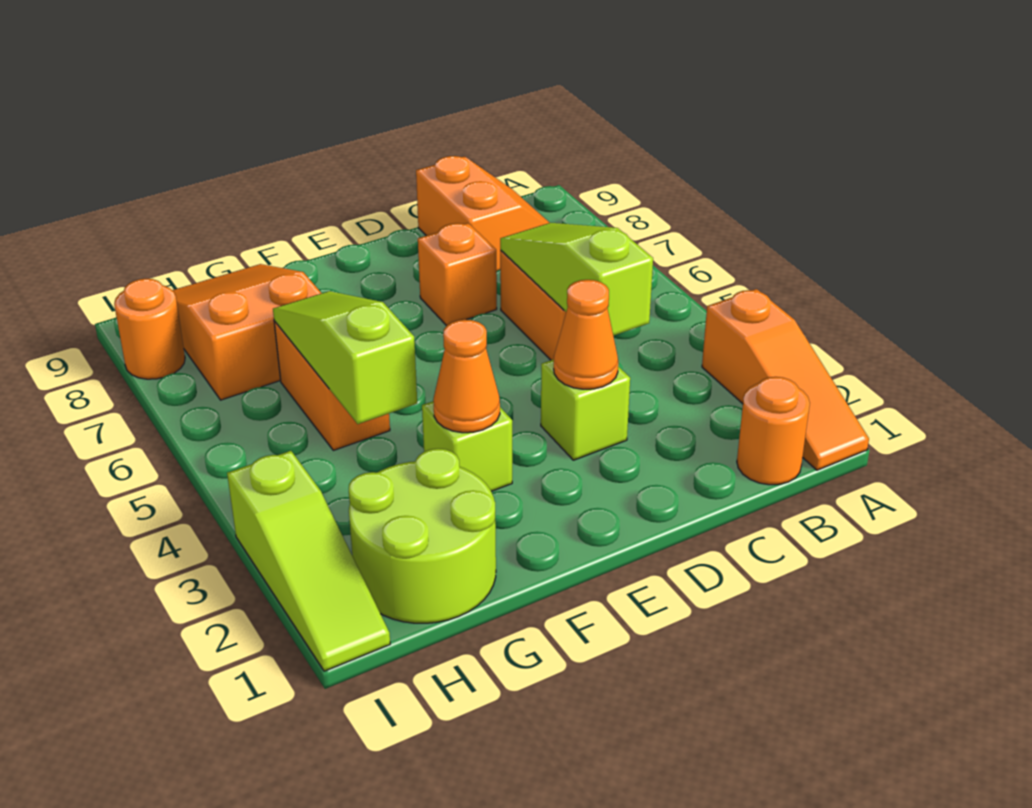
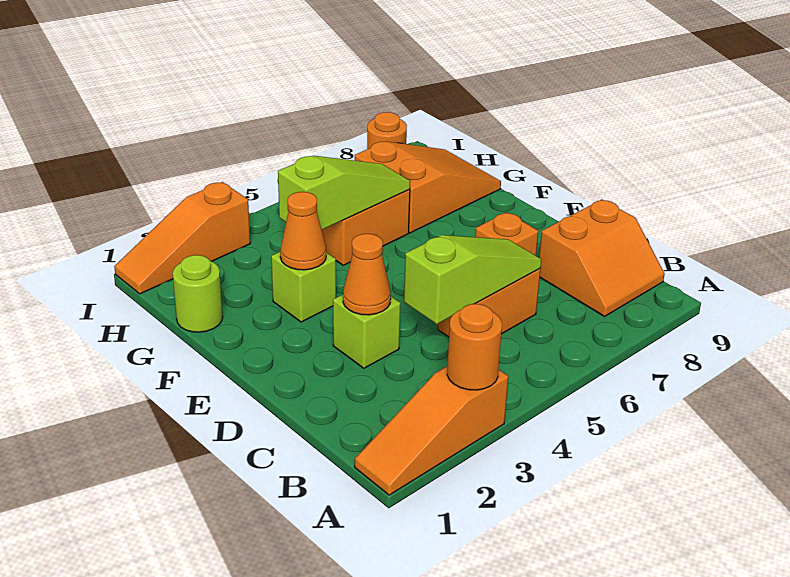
orange 1x1 round brick [737,377,810,485] -> orange 1x1 round brick moved to [447,304,502,390]
lime 2x2 round brick [349,449,496,623] -> lime 1x1 round brick [173,255,223,332]
lime 1x3 slope [227,451,390,671] -> orange 1x3 slope [114,182,250,294]

